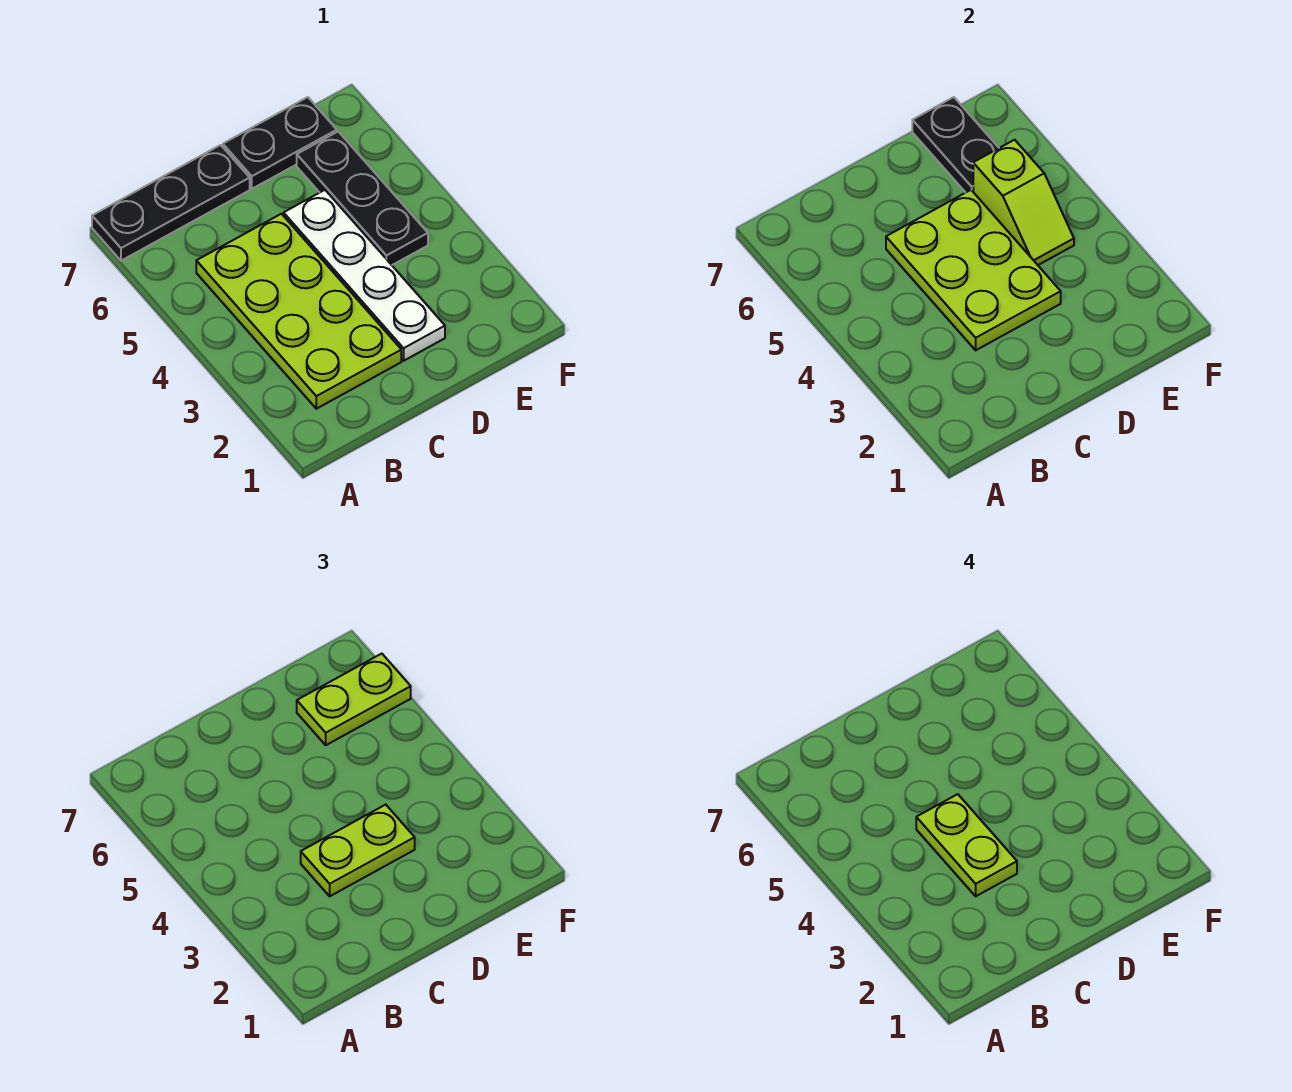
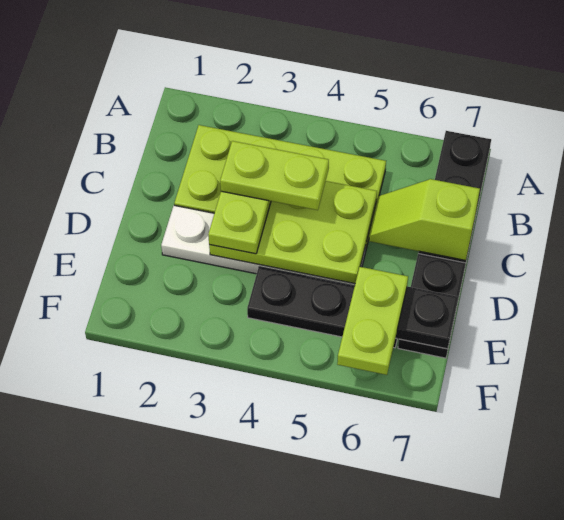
lime 1x2 slope [973,140,1074,265] -> lime 1x2 slope moved to [369,179,480,260]

